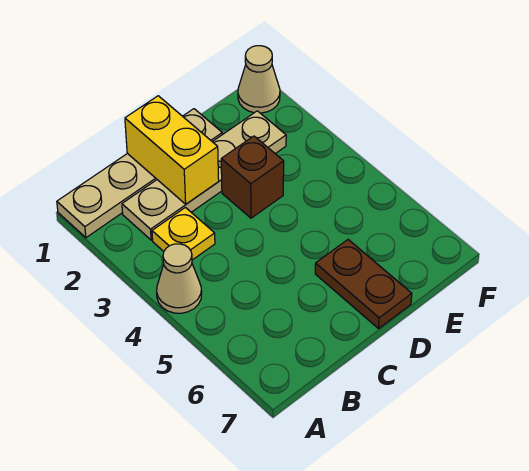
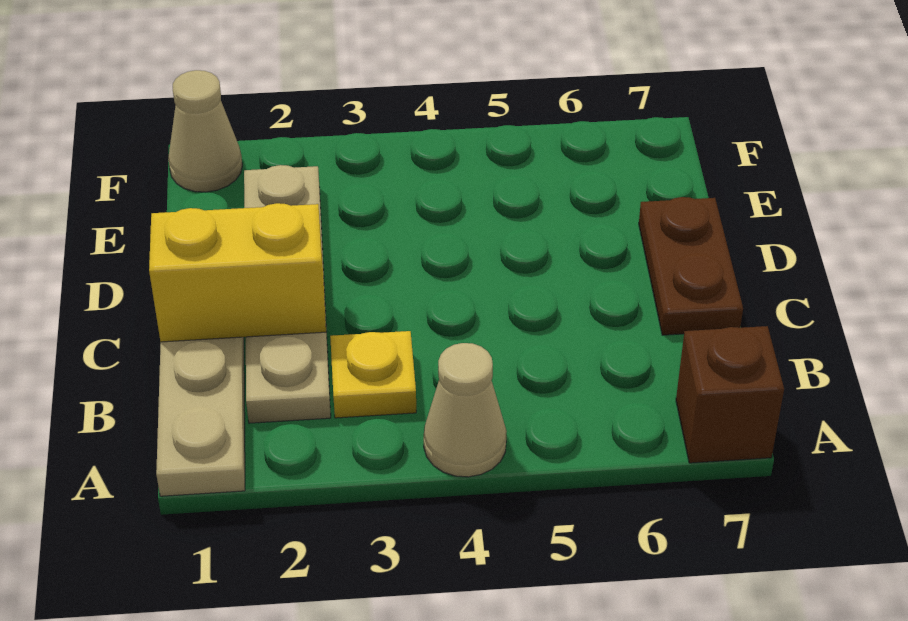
brown 1x1 brick [221,136,284,218] -> brown 1x1 brick moved to [676,326,784,463]
brown 1x2 plate [315,240,412,329] -> brown 1x2 plate turned to [639,197,743,335]

